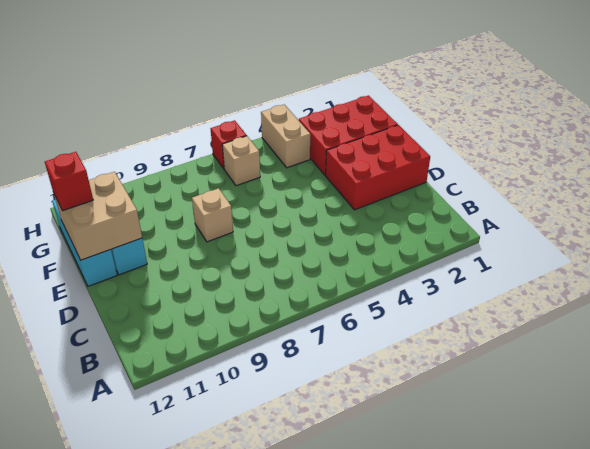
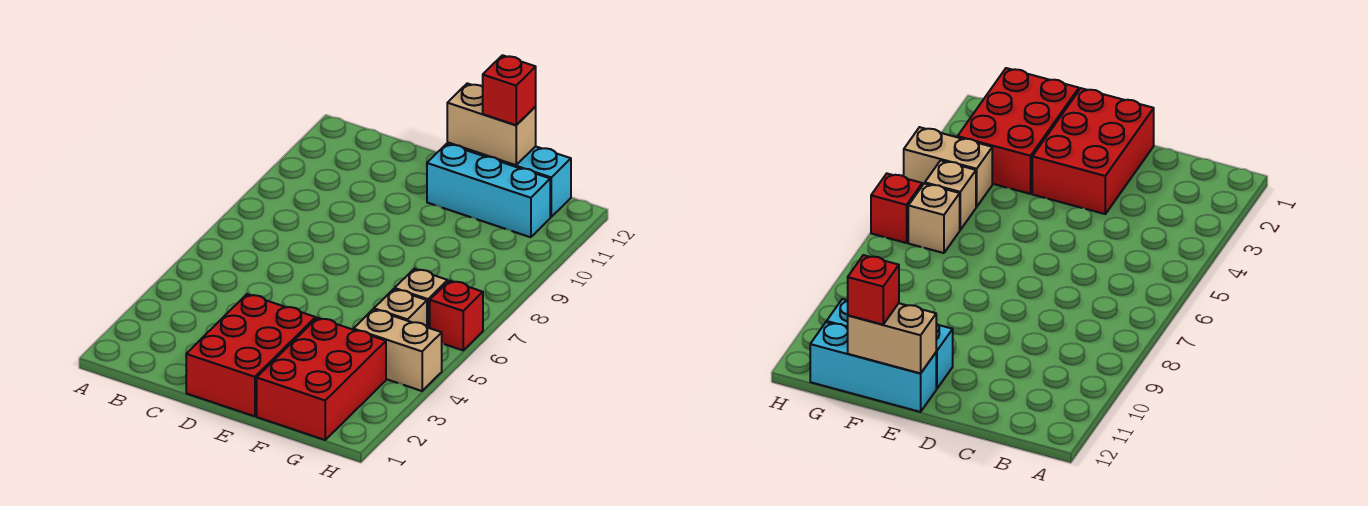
tan 1x1 brick [192,188,233,242] -> tan 1x1 brick moved to [374,289,427,327]
tan 2x2 brick [54,172,142,260] -> tan 1x2 brick [447,83,536,165]

